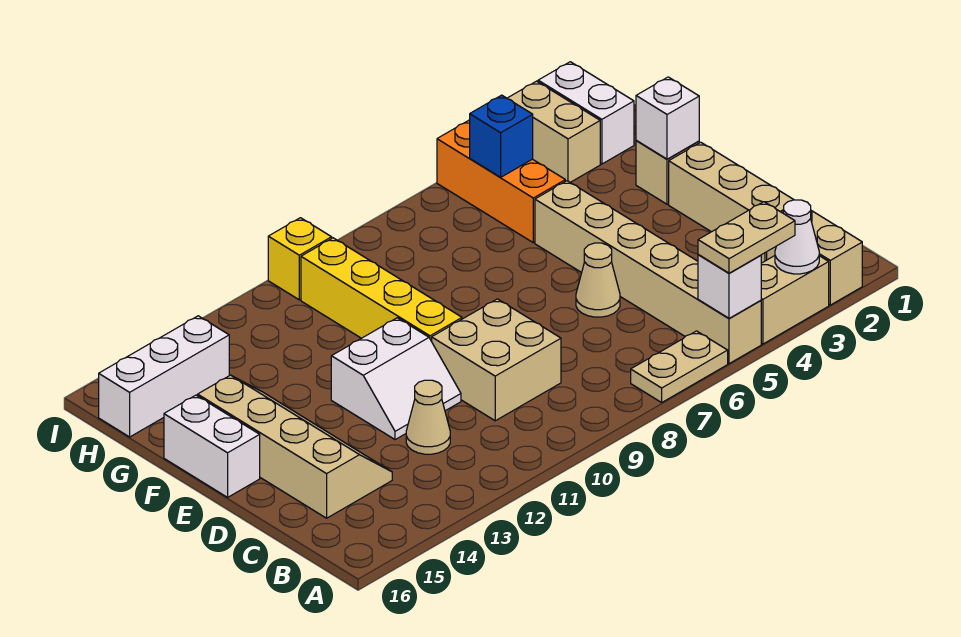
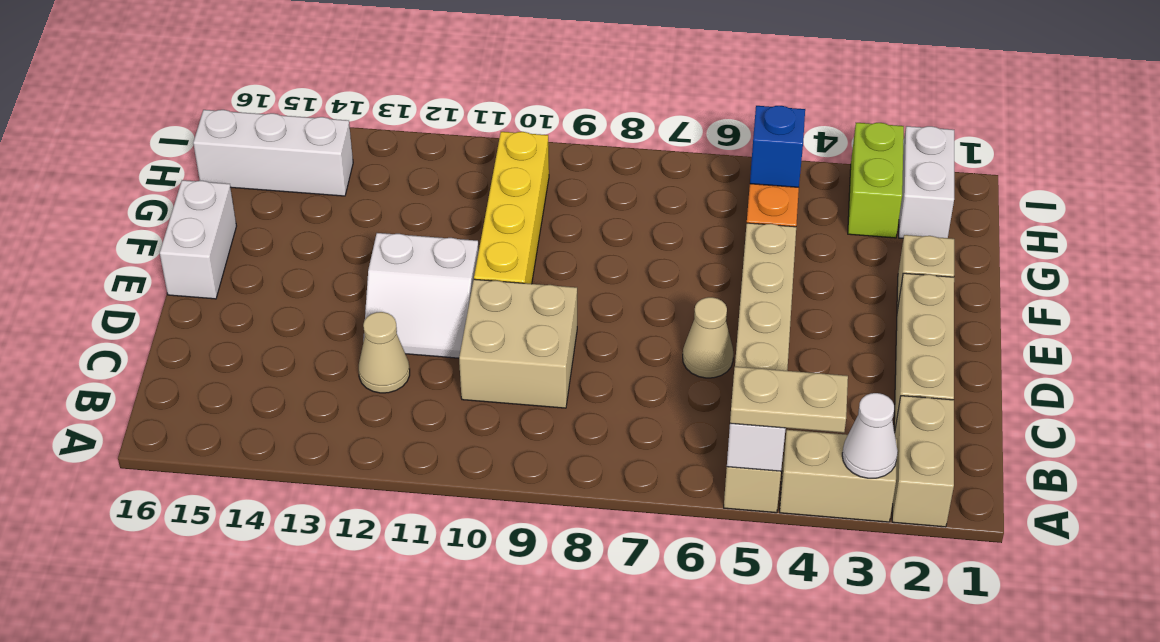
tan 1x2 plate [631,331,728,402] -> none
tan 2x4 slope [198,375,392,518] -> none
white 1x1 brick [636,77,699,159] -> none
tan 1x2 brick [507,81,600,183] -> lime 1x2 brick [848,123,904,238]
yellow 1x1 brick [268,218,332,300] -> none

